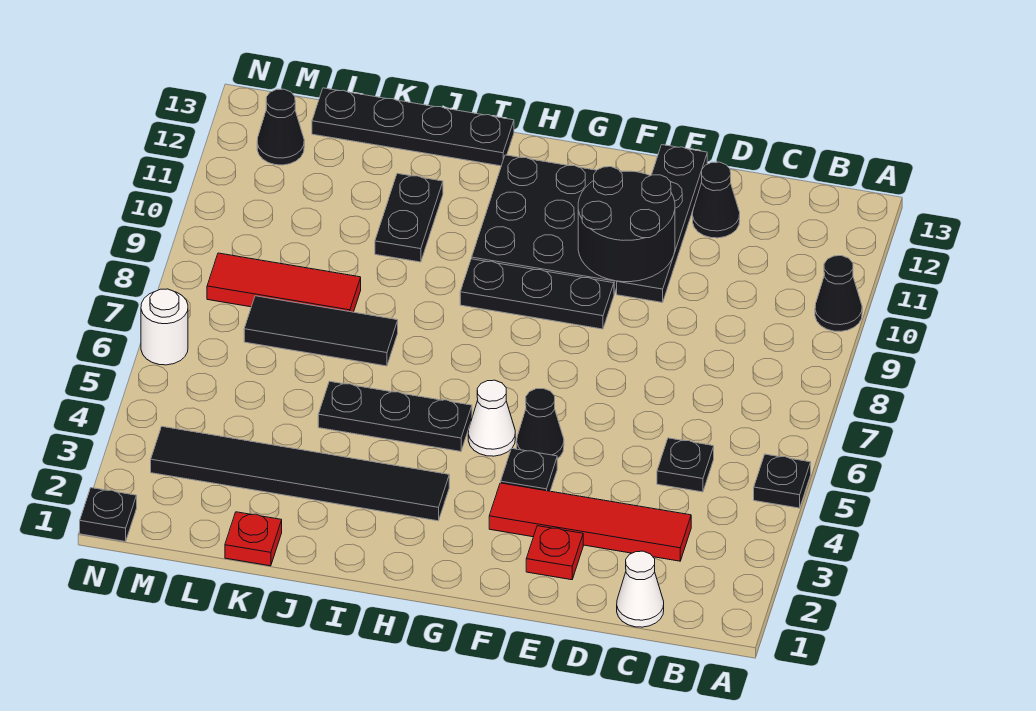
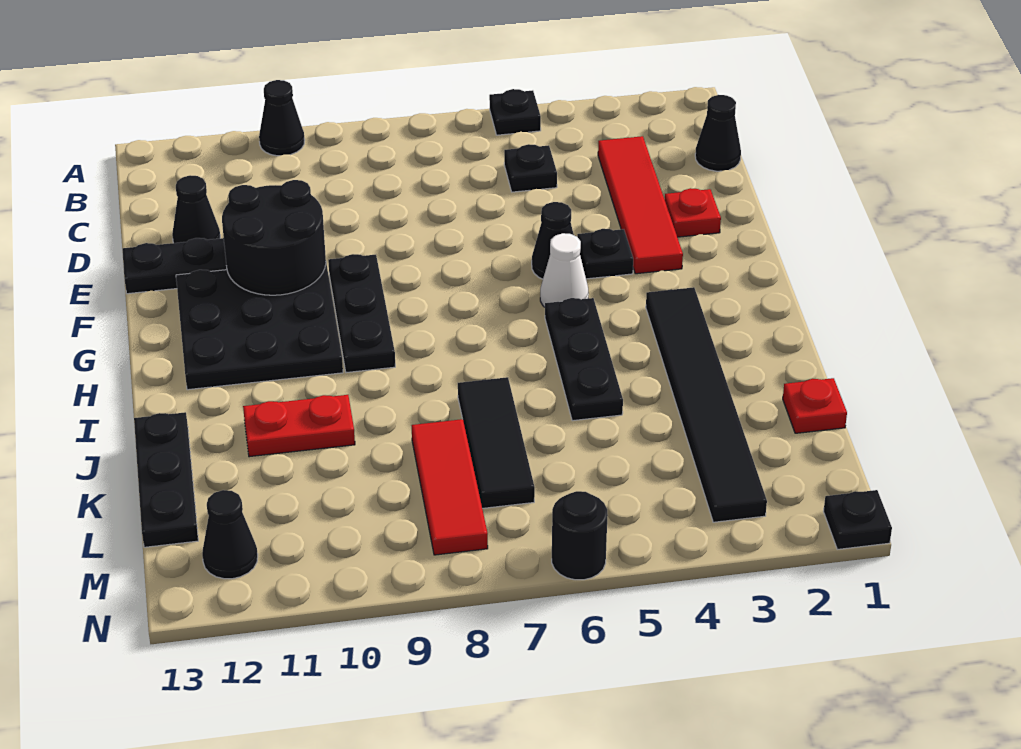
white 1x1 cone [617,551,664,627] -> black 1x1 cone [695,95,741,171]
black 1x4 plate [312,88,514,166] -> black 1x3 plate [134,412,198,547]
black 1x2 plate [375,173,443,262] -> red 1x2 plate [243,395,355,457]
white 1x1 round brick [141,289,188,365] -> black 1x1 round brick [552,491,608,580]

